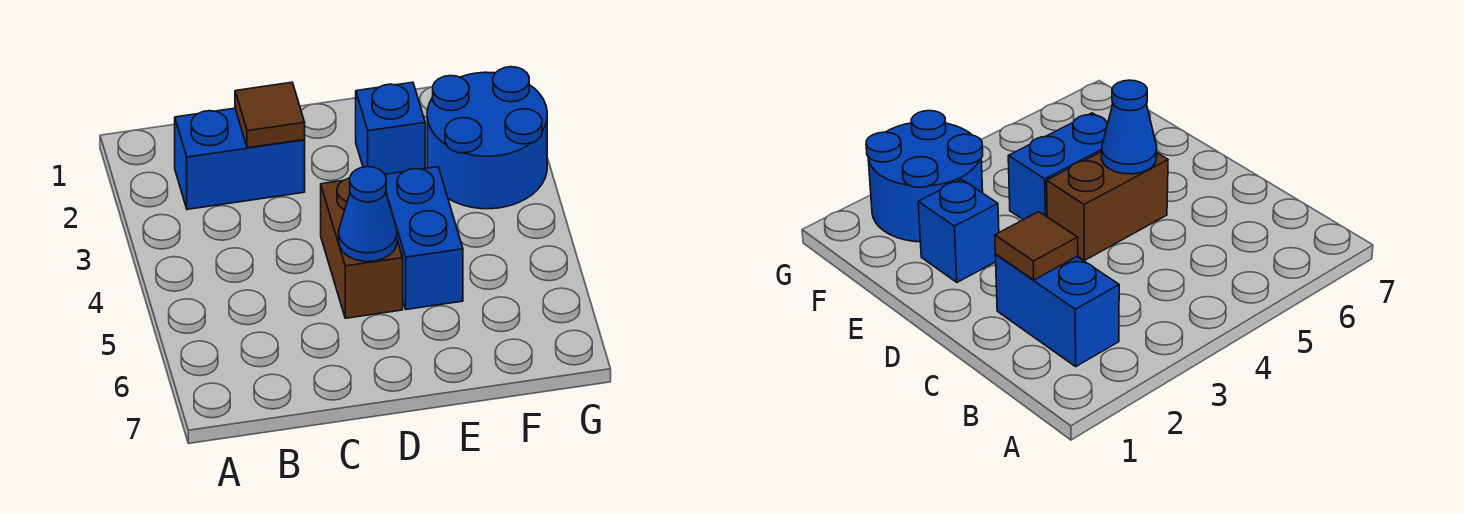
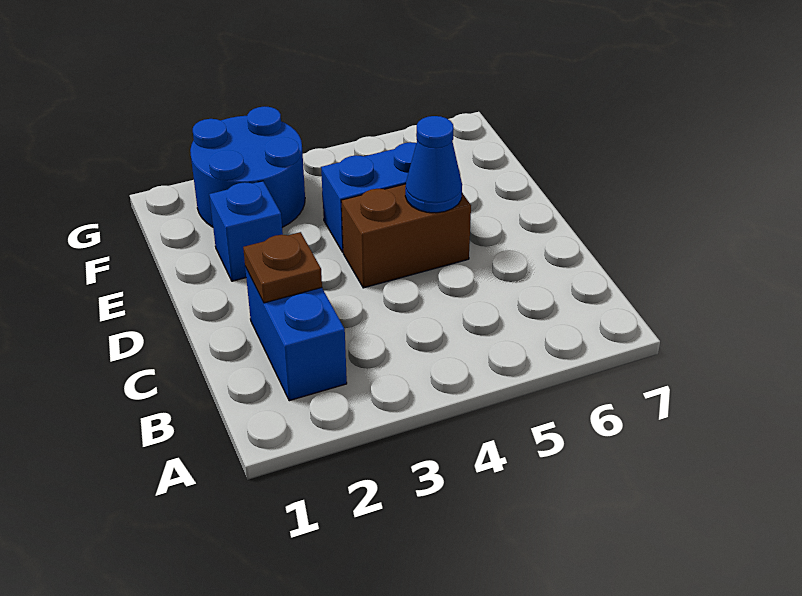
brown 1x1 tile [235,82,305,148] -> brown 1x1 plate [243,232,322,303]

